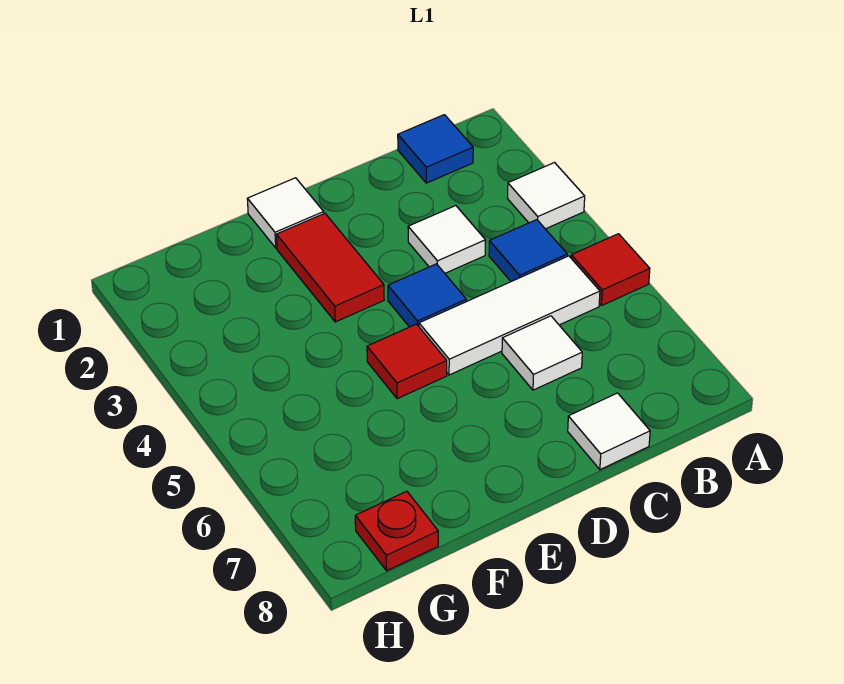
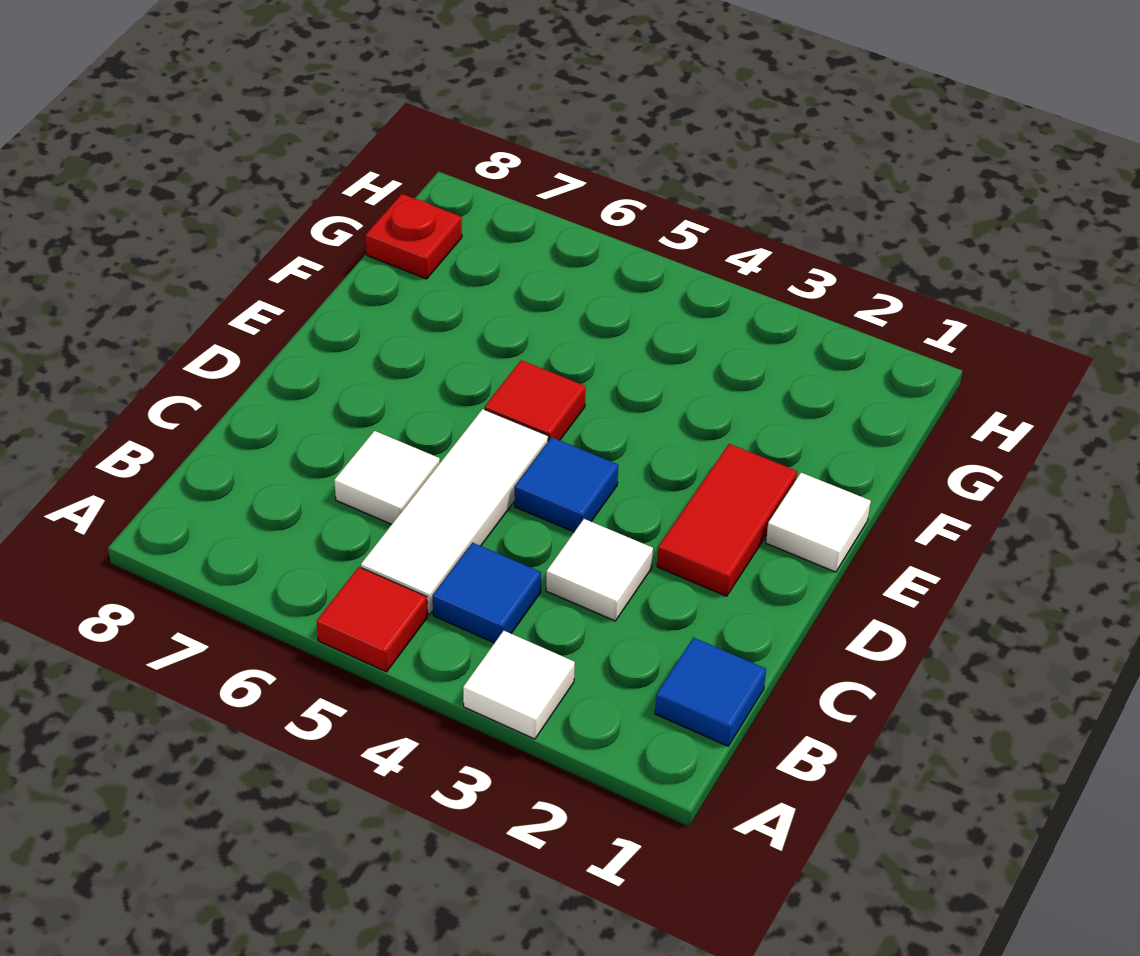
white 1x1 tile [568,393,650,470] -> none
red 1x2 tile [276,213,384,322] -> red 1x2 tile turned to [657,444,797,596]

